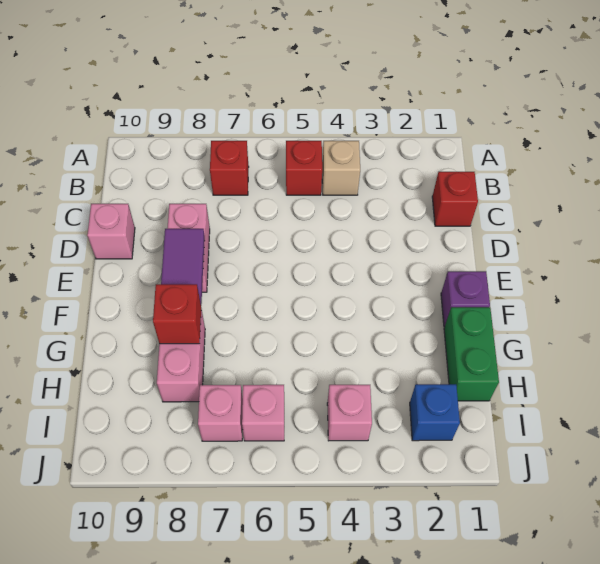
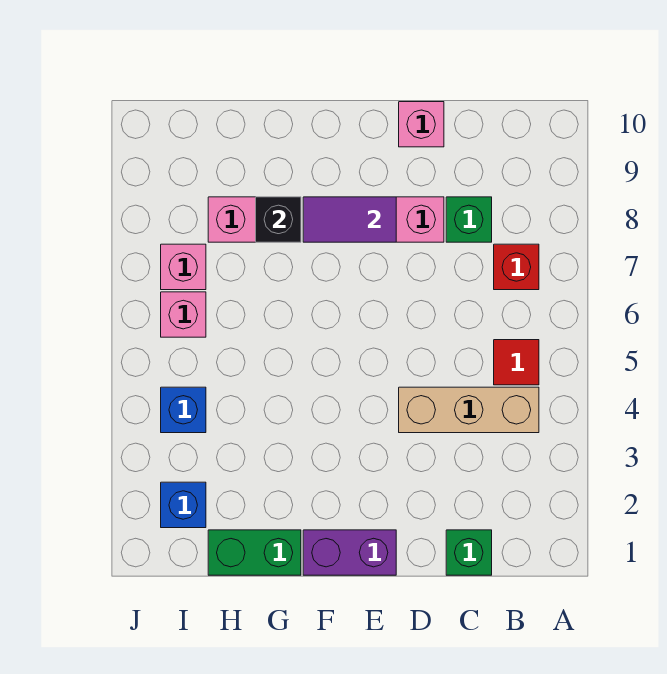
tan 1x1 brick [322,141,360,195] -> tan 1x3 brick [399,387,539,433]
red 1x1 brick [286,141,322,195] -> red 1x1 tile [494,340,539,385]
red 1x1 brick [432,172,478,226] -> green 1x1 brick [446,530,492,575]
none -> green 1x1 brick [446,197,492,242]
purple 1x1 brick [441,271,490,327] -> purple 1x2 brick [303,530,396,575]
red 1x1 brick [153,284,201,344] -> black 1x1 brick [256,197,301,242]
pink 1x1 brick [327,385,372,441] -> blue 1x1 brick [161,387,206,433]

